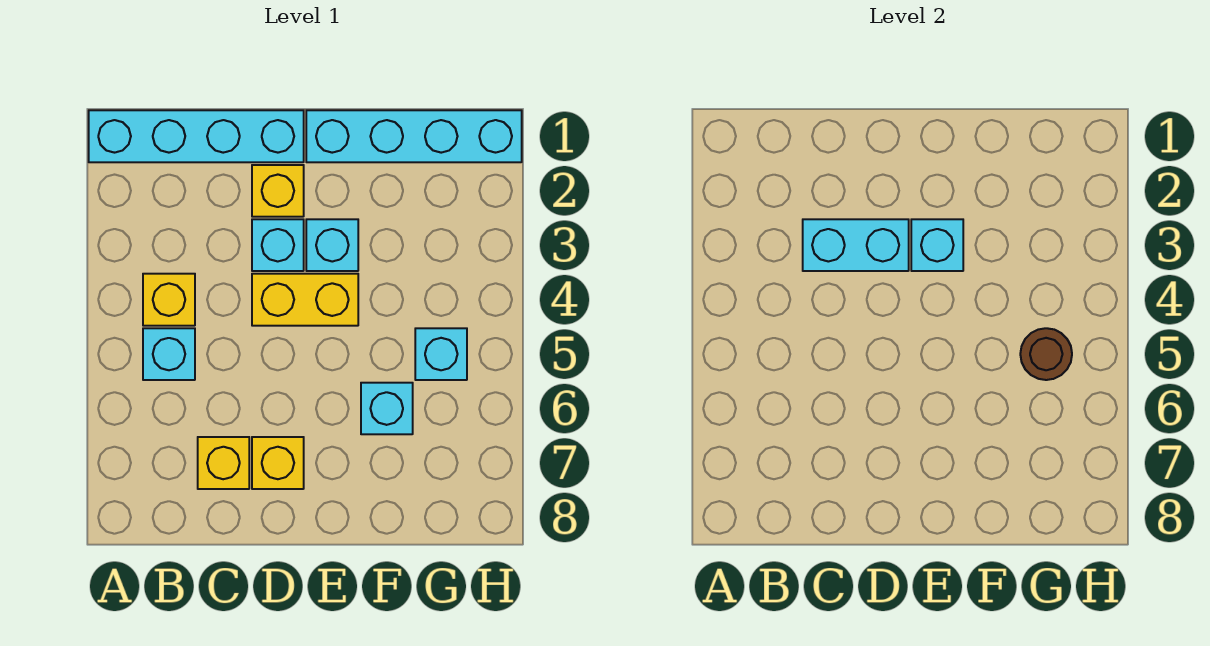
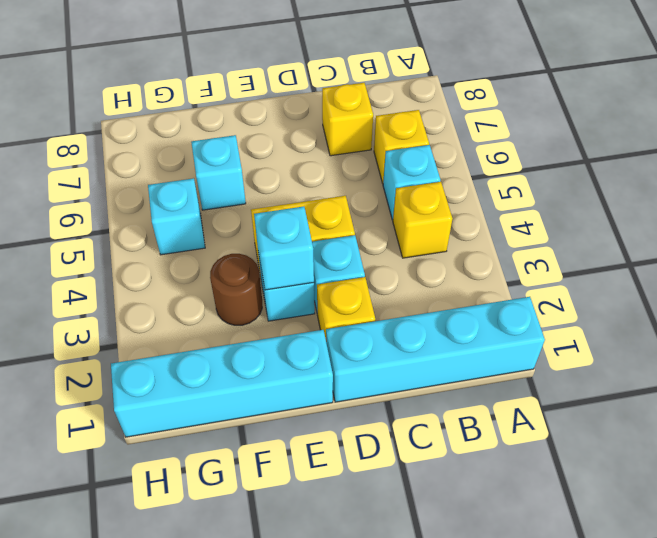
cyan 1x2 brick [803,219,909,271] -> none
yellow 1x1 brick [252,437,304,489] -> yellow 1x1 brick moved to [374,110,429,183]
brown 1x1 round brick [1020,328,1072,380] -> brown 1x1 round brick moved to [210,254,262,325]

